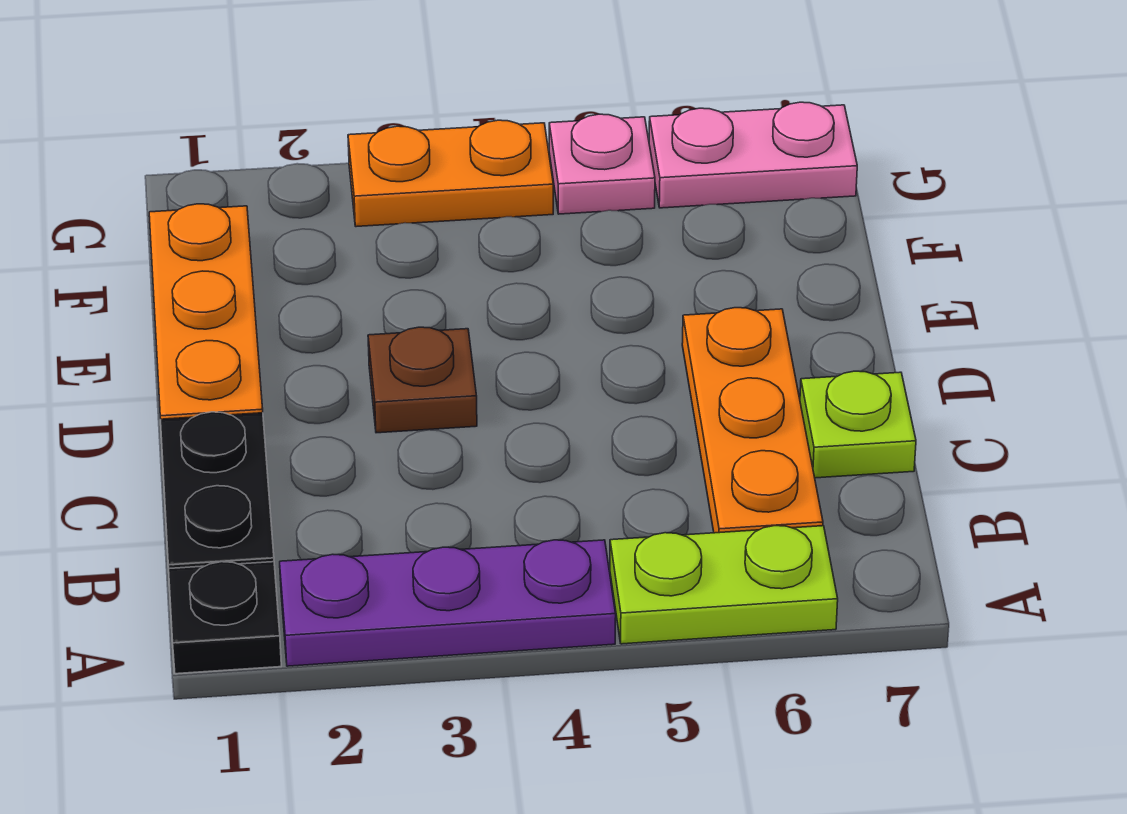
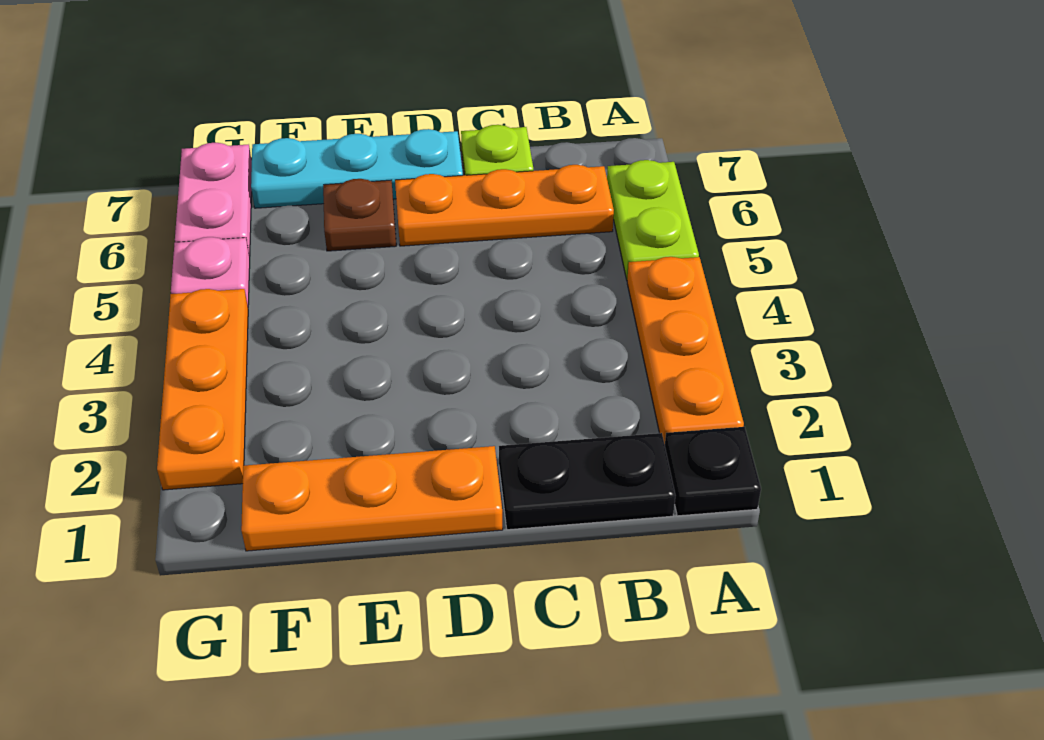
purple 1x3 plate [280,540,616,666] -> orange 1x3 plate [627,257,744,444]
brown 1x1 plate [368,327,477,433] -> brown 1x1 plate moved to [323,179,396,251]
none -> cyan 1x3 plate [251,129,463,208]
orange 1x2 plate [348,120,553,227] -> orange 1x3 plate [157,289,248,490]

